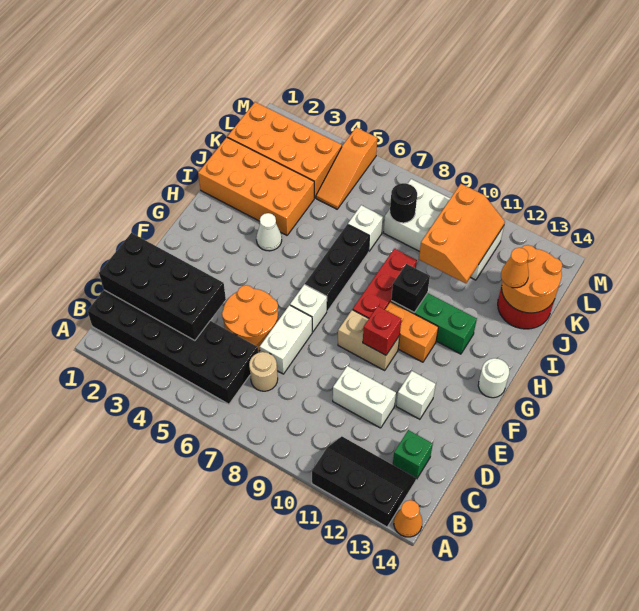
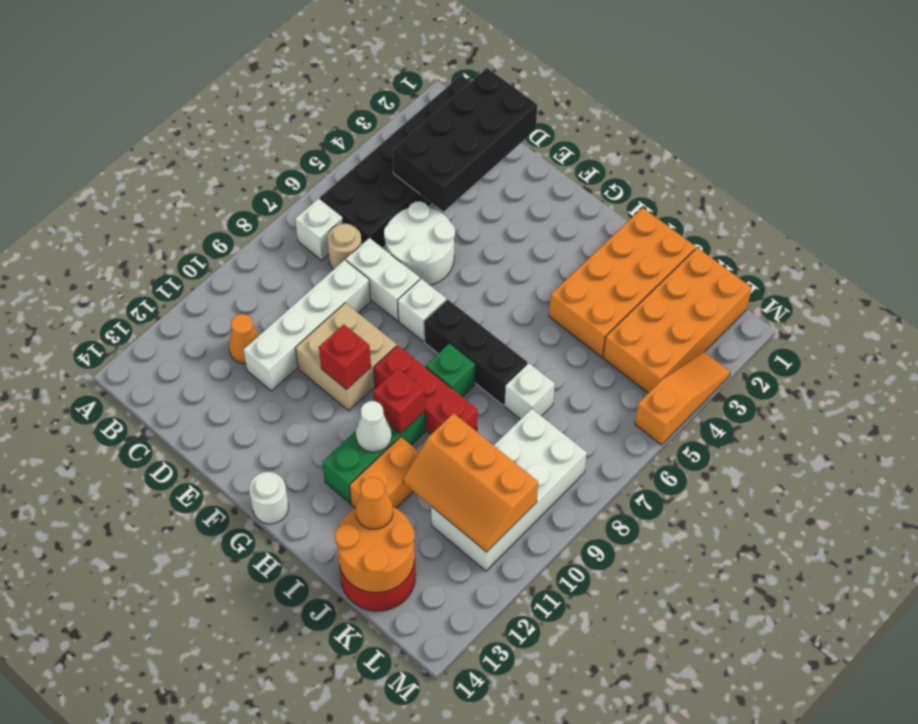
black 2x3 slope [312,436,416,527] -> none
orange 1x1 cone [394,500,422,537] -> orange 1x1 cone moved to [229,314,259,364]
green 1x1 brick [393,430,433,479] -> green 1x1 brick moved to [426,343,475,397]
orange 2x2 round brick [222,285,278,351] -> white 2x2 round brick [384,201,455,285]
white 1x2 brick [333,366,396,428] -> white 1x4 brick [244,260,371,391]
white 1x1 brick [396,371,436,419] -> white 1x1 brick moved to [295,198,343,260]
tan 1x2 brick [338,310,400,370] -> tan 2x2 brick [295,303,397,411]
orange 1x2 brick [385,302,438,362] -> orange 1x2 brick moved to [349,437,419,508]
white 1x1 cone [256,213,282,251] -> white 1x1 cone moved to [356,401,392,452]
black 1x1 brick [391,264,430,312] -> red 1x1 brick [373,368,425,434]
orange 1x3 slope [316,127,377,209] -> orange 1x3 slope turned to [635,352,731,445]
black 1x1 round brick [390,183,417,223] -> none

